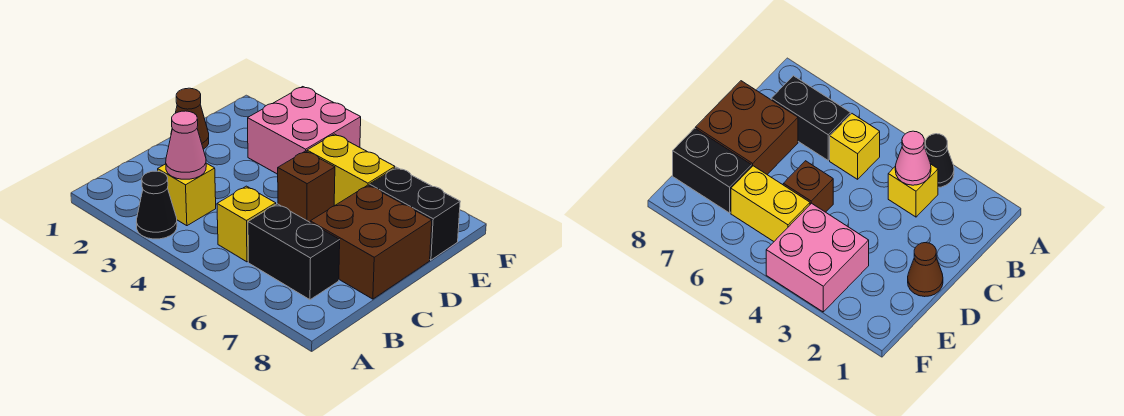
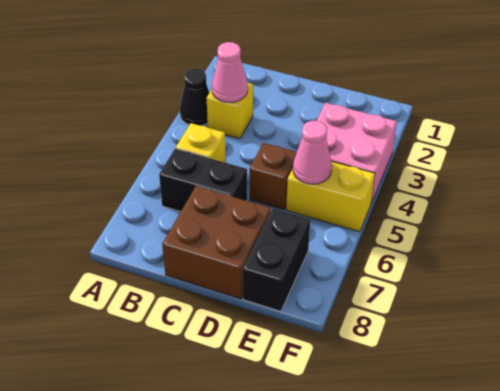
black 1x2 brick [248,204,340,300] -> black 1x2 brick turned to [159,149,247,212]
brown 1x1 cone [171,88,209,149] -> none
yellow 1x2 brick [307,134,395,206] -> yellow 1x2 brick turned to [286,161,375,232]
none -> pink 1x1 cone [293,121,332,184]

